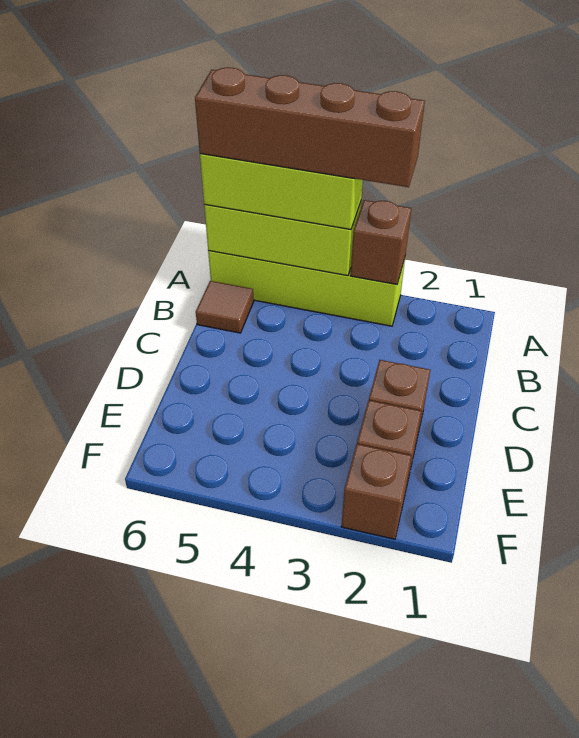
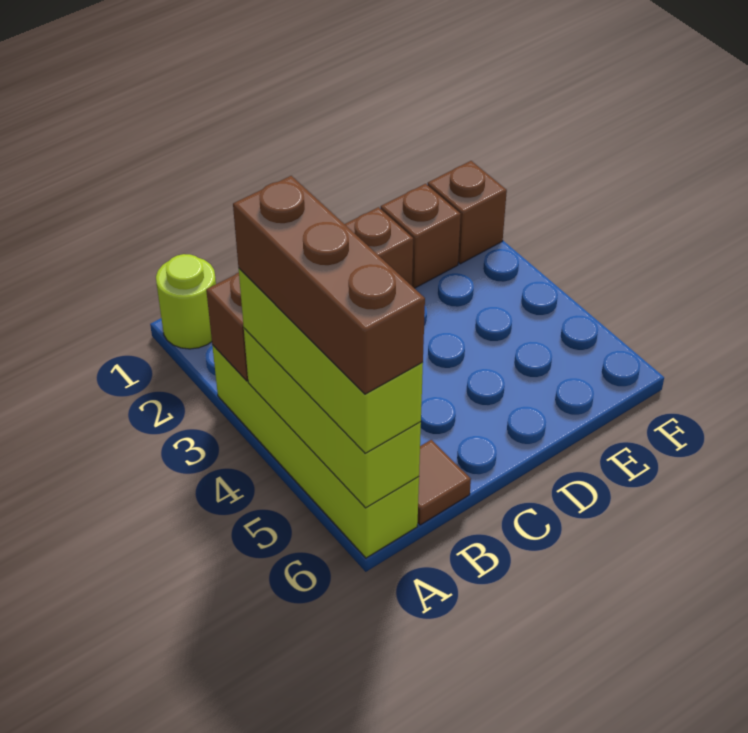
none -> lime 1x1 round brick [156,254,216,349]
brown 1x4 brick [195,67,425,187] -> brown 1x3 brick [233,176,425,394]

